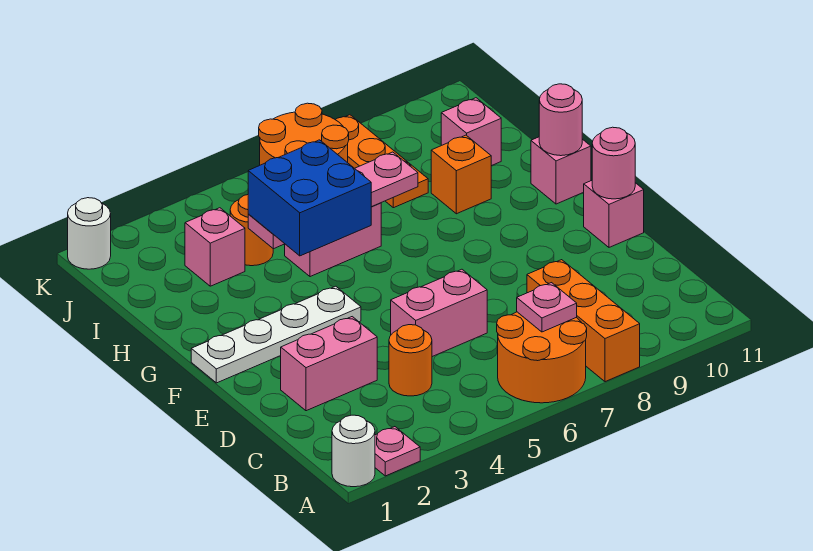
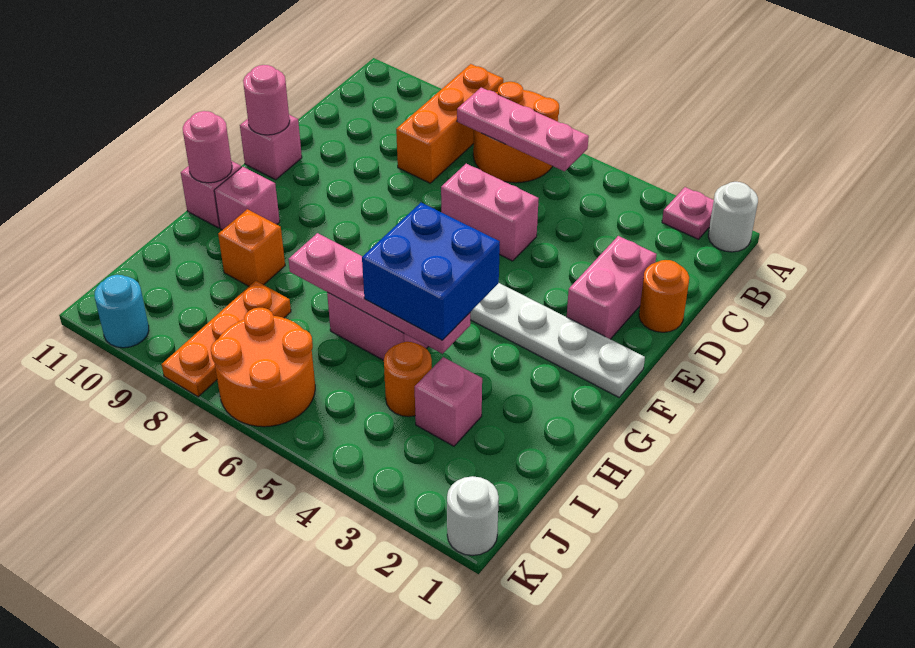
pink 1x1 plate [517,283,577,332] -> pink 1x3 plate [457,88,589,171]
orange 1x1 round brick [389,325,432,396] -> orange 1x1 round brick moved to [639,260,689,332]
pink 1x2 brick [281,317,377,411] -> pink 1x2 brick turned to [567,236,657,339]
pink 1x1 brick [441,98,501,166] -> pink 1x1 brick moved to [214,167,280,230]
none -> cyan 1x1 round brick [95,275,149,348]

